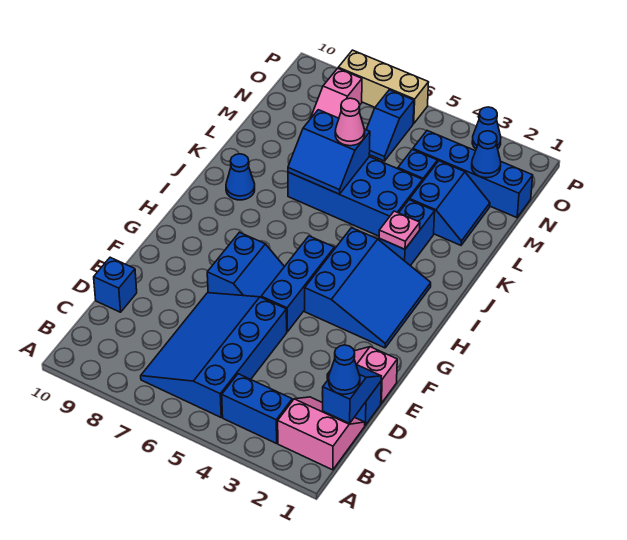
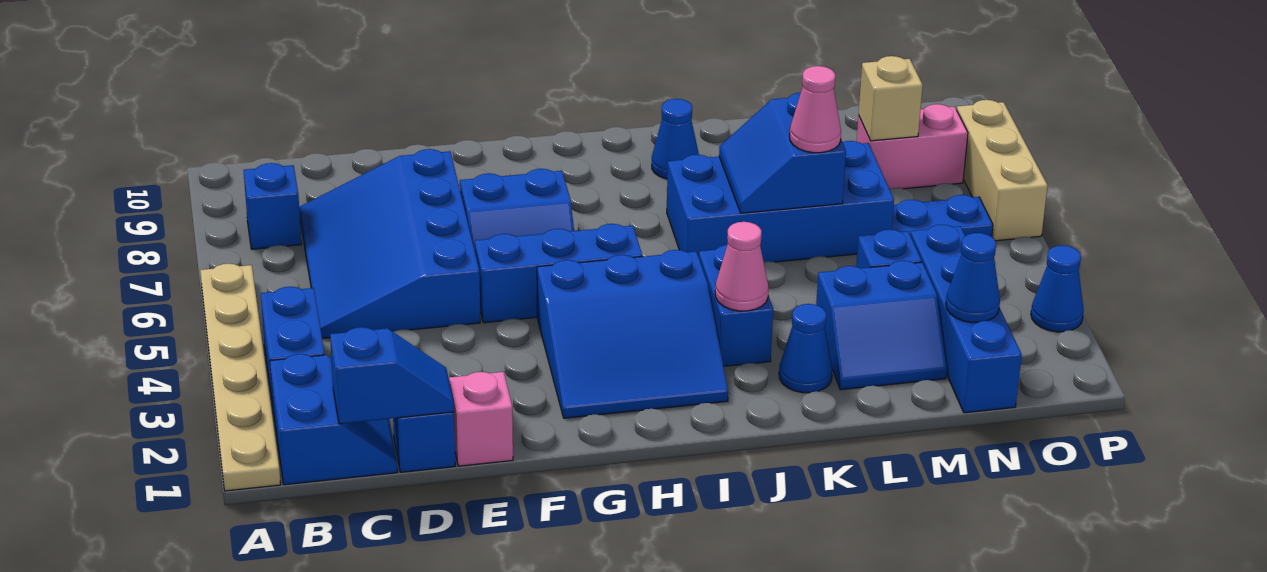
none -> tan 1x6 plate [200,264,281,491]
pink 2x2 slope [278,397,365,470] -> blue 2x2 slope [270,354,397,485]
blue 3x4 slope [141,293,287,417] -> blue 3x4 slope turned to [299,149,480,339]
blue 1x1 cone [329,345,360,394] -> blue 1x1 cone moved to [779,304,833,393]
blue 1x1 brick [94,257,137,312] -> blue 1x1 brick moved to [244,163,302,249]
blue 1x2 brick [379,200,435,266] -> blue 1x2 brick turned to [699,245,773,367]
pink 1x1 plate [379,211,420,249] -> pink 1x1 cone [715,222,769,311]
blue 2x4 brick [288,157,423,236] -> blue 2x4 brick turned to [667,141,894,262]
blue 1x2 slope [366,90,414,161] -> blue 1x2 plate [892,195,993,237]
pink 1x2 slope [310,68,362,119] -> pink 1x2 brick [857,104,968,189]
none -> tan 1x1 brick [859,56,923,141]

